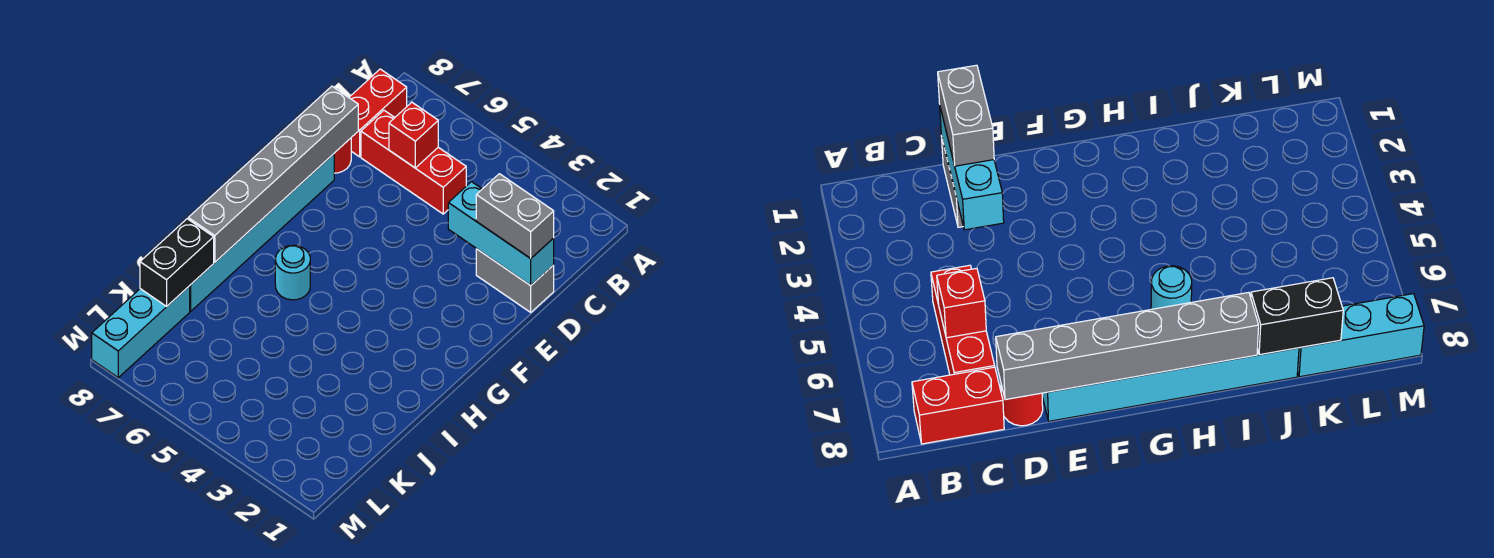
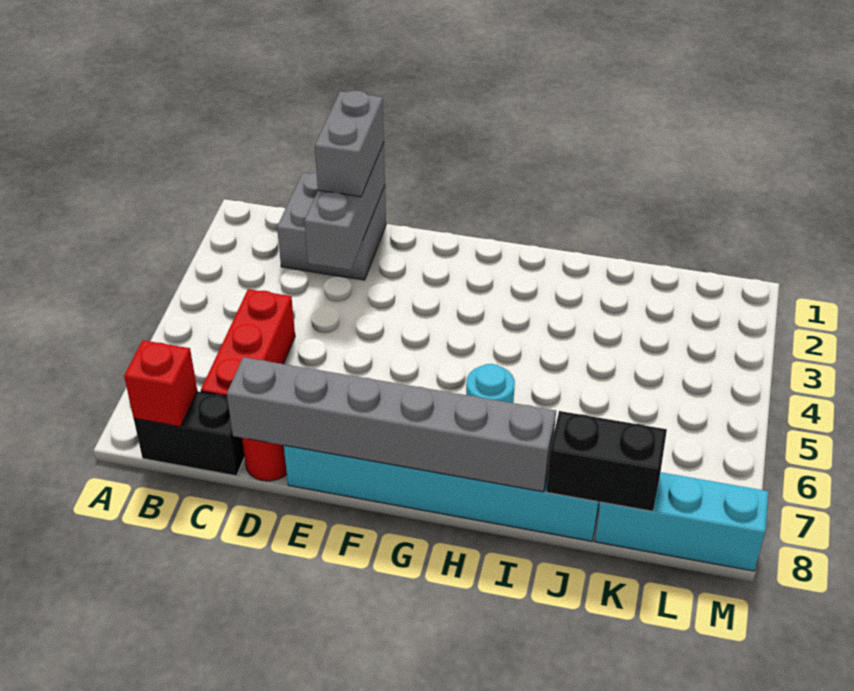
red 1x2 brick [349,69,407,157] -> black 1x2 brick [134,391,244,476]
red 1x1 brick [389,102,438,168] -> red 1x1 brick moved to [124,340,197,426]
grey 1x2 brick [476,249,554,312] -> grey 2x2 brick [277,173,386,280]
cyan 1x3 brick [448,182,554,285] -> grey 1x3 brick [304,143,385,270]

